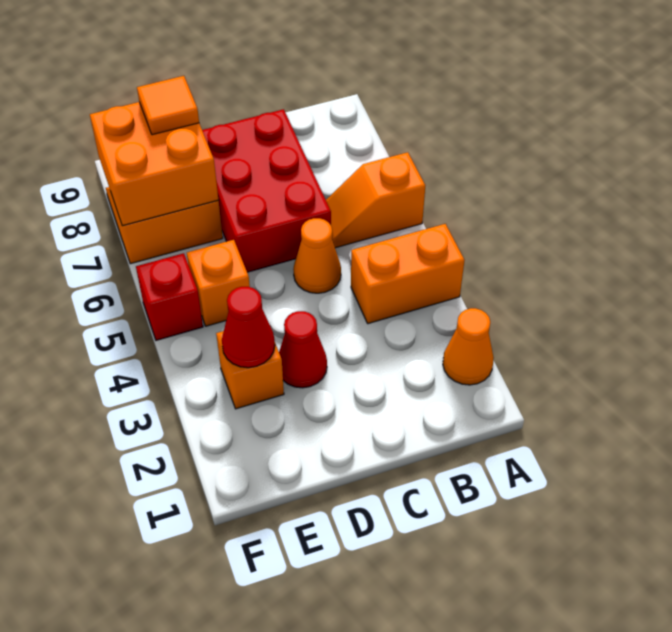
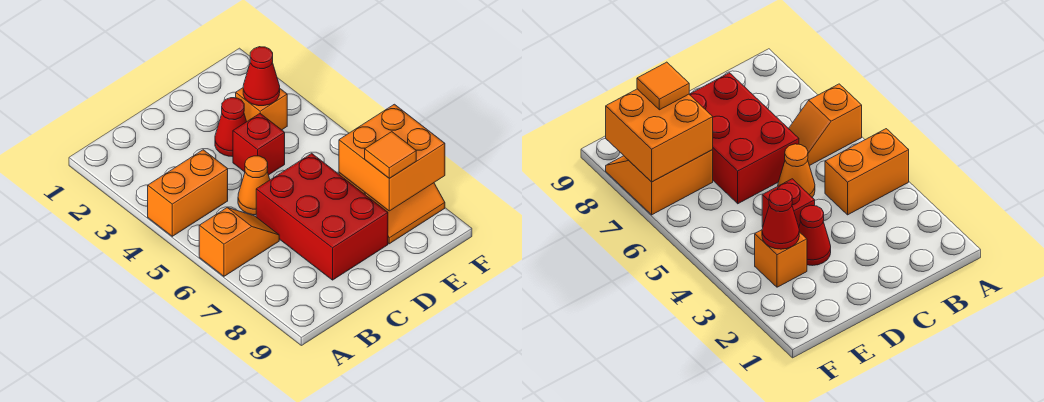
orange 1x1 cone [443,308,494,385] -> none
orange 1x1 brick [187,240,250,326] -> none
red 1x1 brick [136,253,203,340] -> red 1x1 brick moved to [233,114,285,175]

